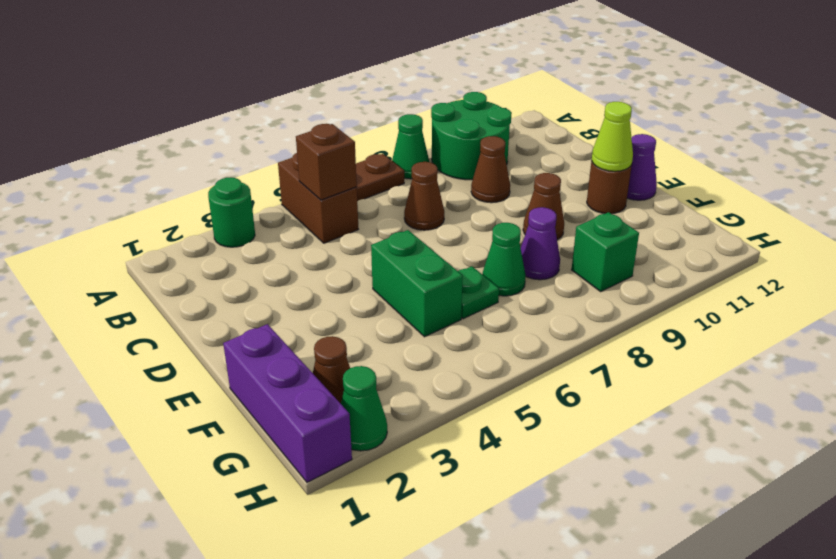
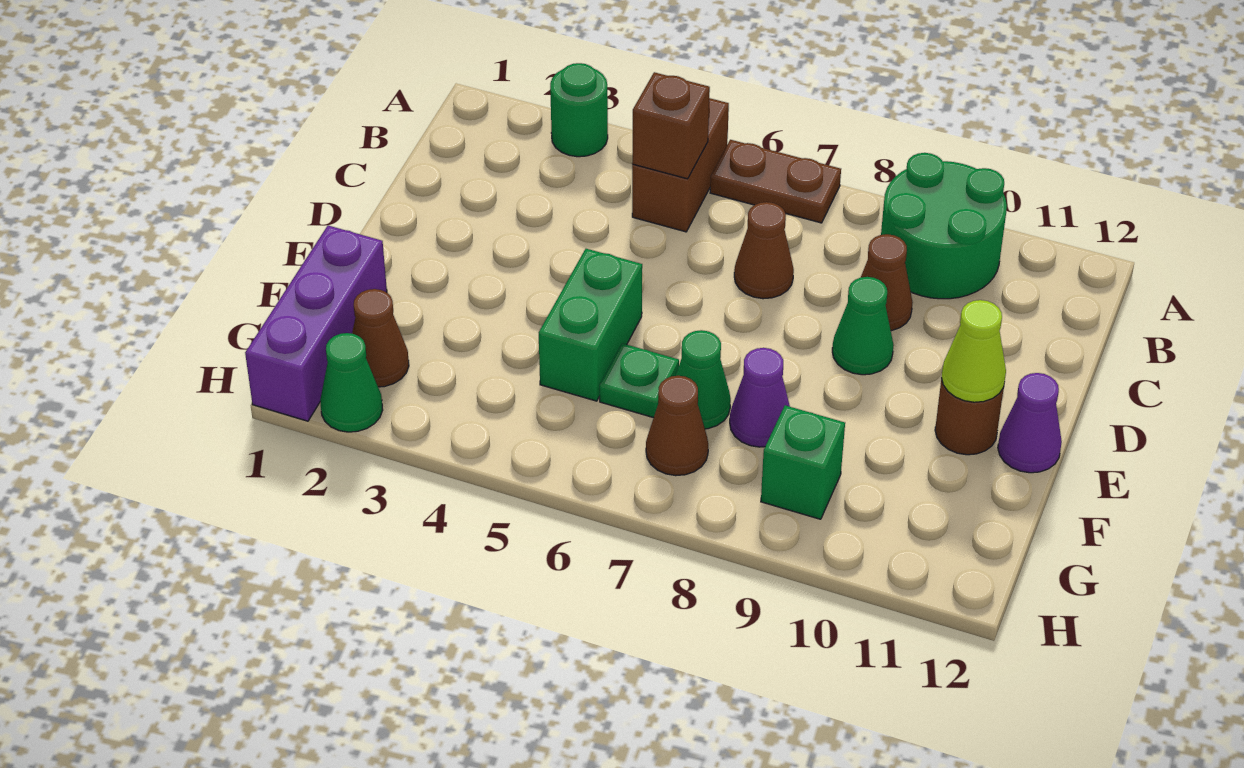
green 1x1 cone [392,114,429,179] -> green 1x1 cone moved to [832,277,894,375]
brown 1x1 cone [523,173,564,240] -> brown 1x1 cone moved to [646,376,708,476]

